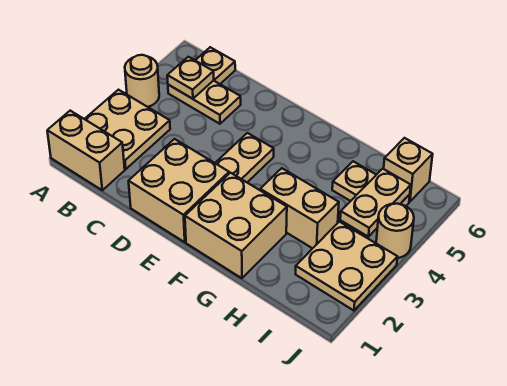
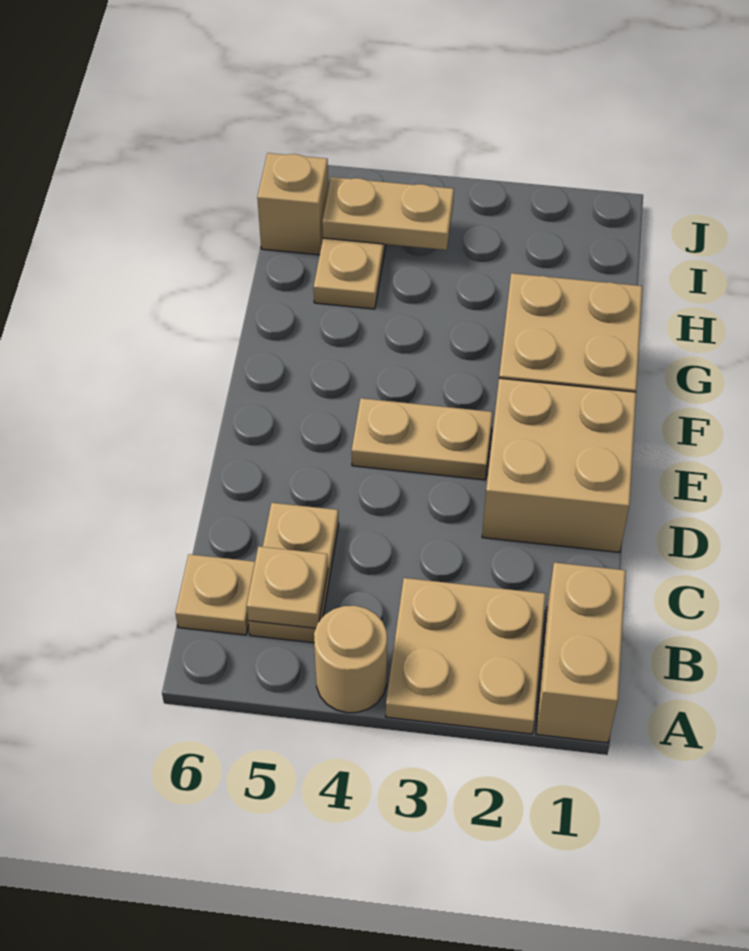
tan 1x2 brick [260,168,339,248] -> none
tan 2x2 plate [296,222,397,311] -> none
tan 1x1 round brick [376,204,414,258] -> none

